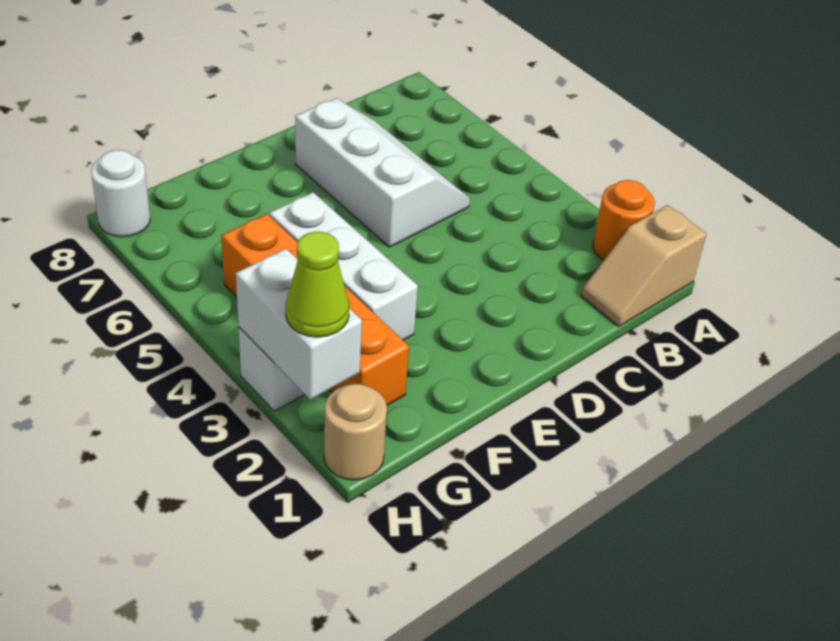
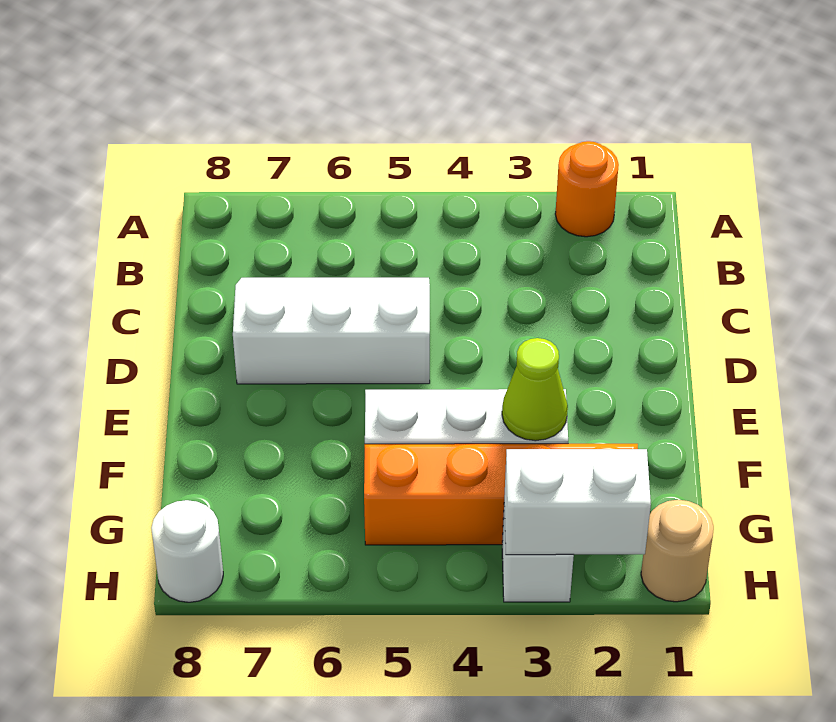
tan 1x2 slope [581,205,706,326] -> none
lime 1x1 cone [286,232,349,337] -> lime 1x1 cone moved to [502,338,568,441]

